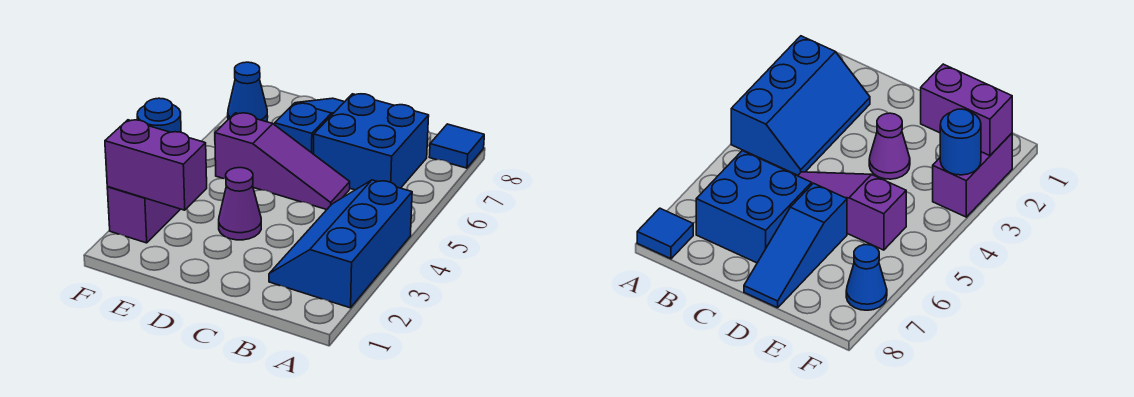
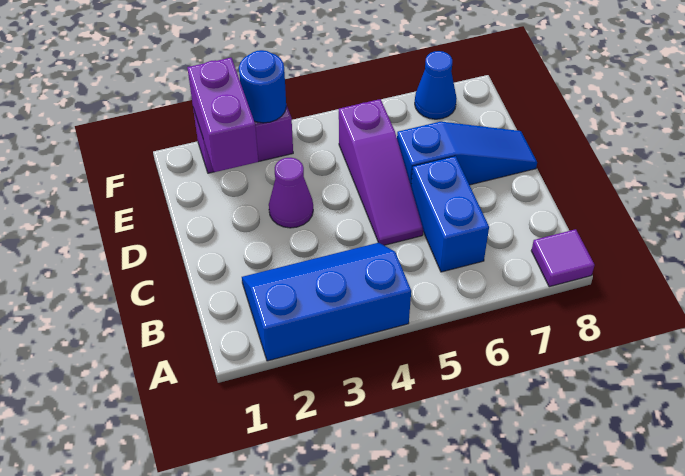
blue 1x1 tile [429,124,484,168] -> purple 1x1 tile [531,229,595,287]
blue 2x2 brick [314,94,429,190] -> blue 1x2 brick [411,156,489,272]

